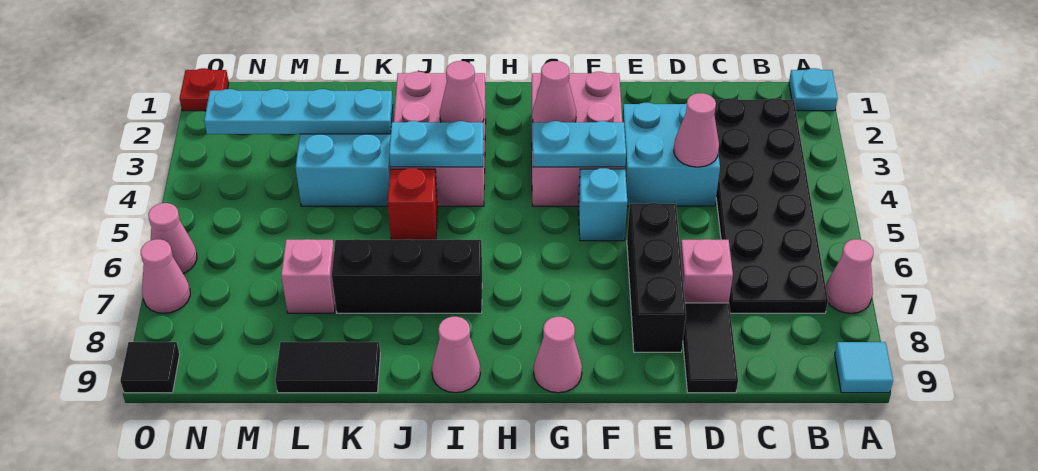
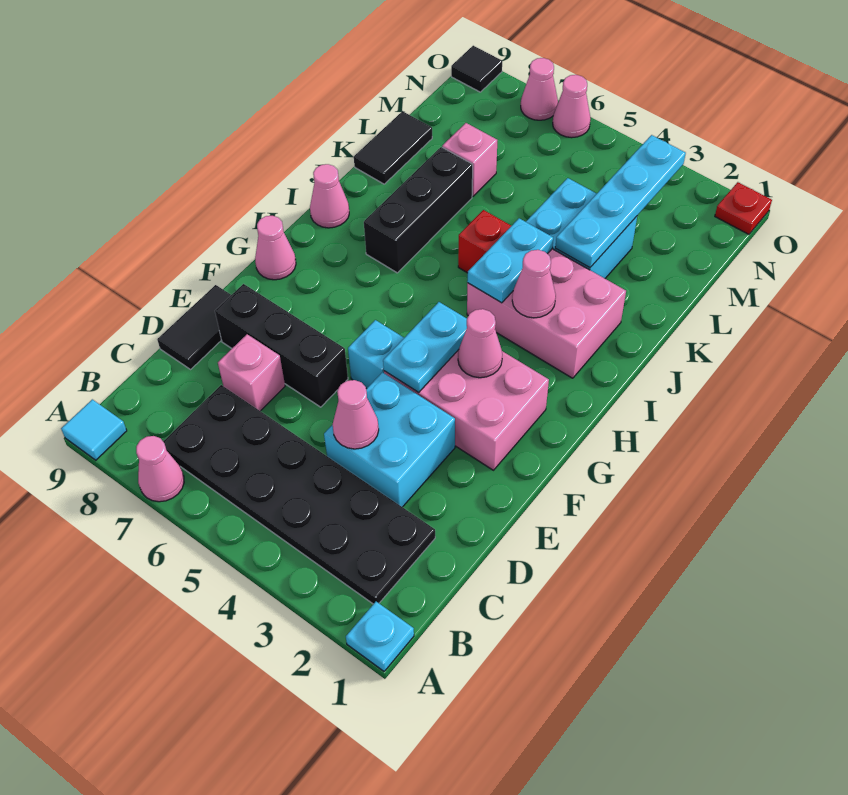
black 1x2 tile [683,303,738,393] -> black 1x2 tile turned to [157,285,231,369]

